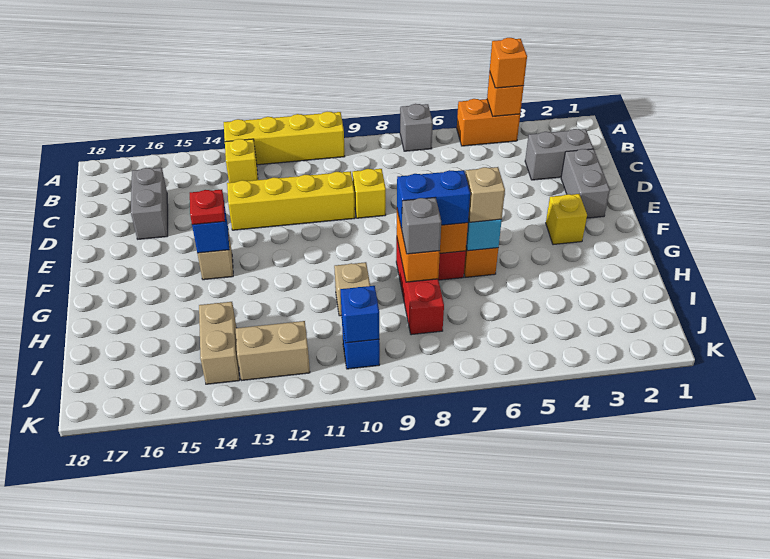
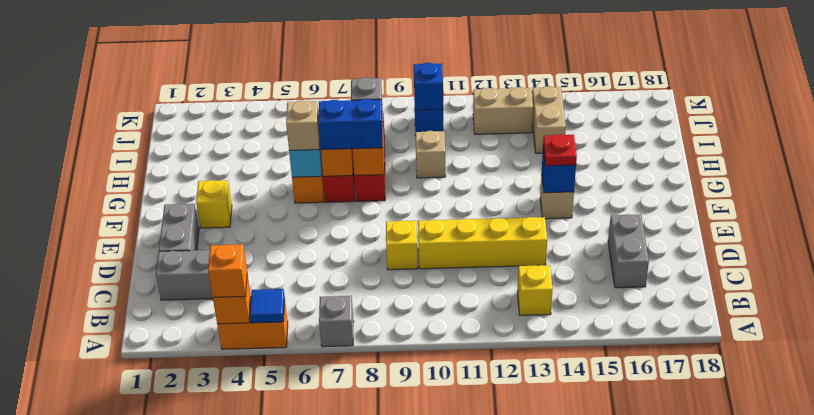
none -> blue 1x1 tile [250,289,285,323]
yellow 1x4 brick [224,112,345,165] -> none

